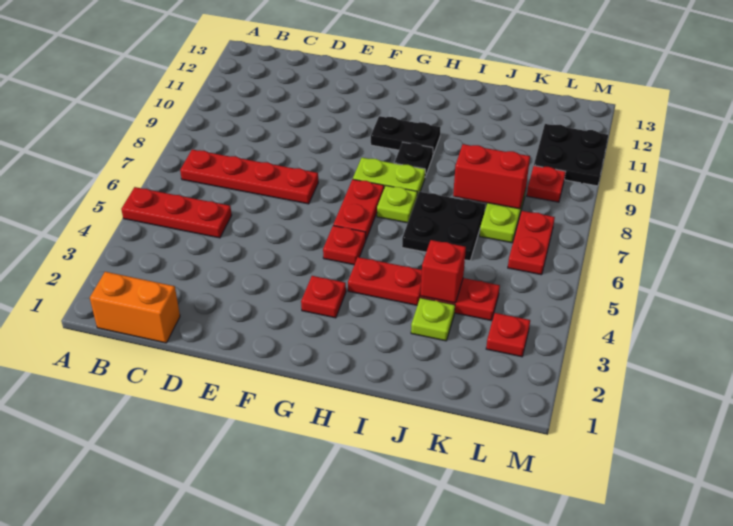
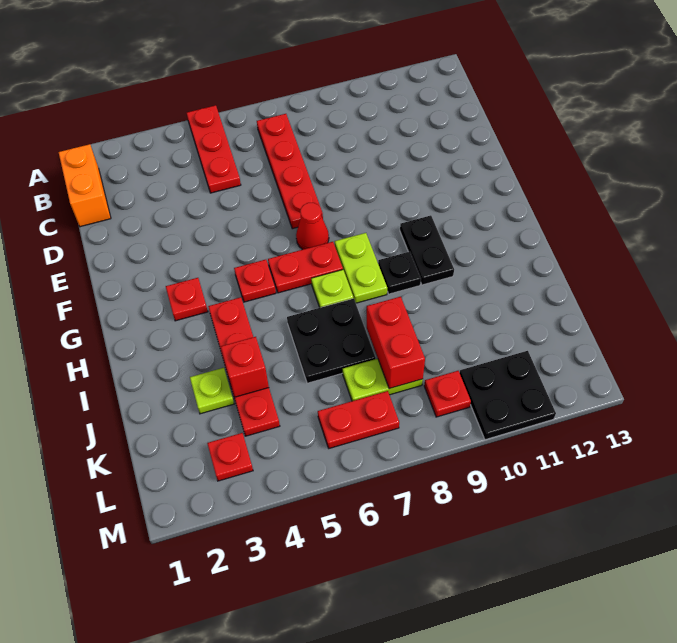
none -> red 1x1 cone [296,203,329,250]

